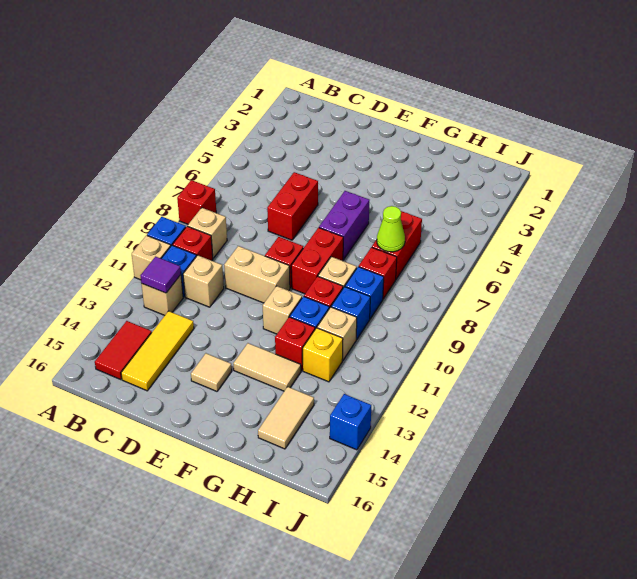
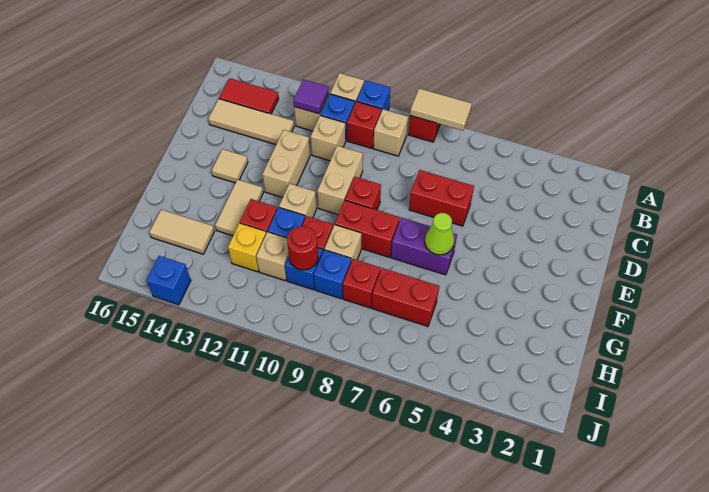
none -> tan 1x2 tile [410,88,472,131]
yellow 1x3 tile [121,311,194,391] -> tan 1x3 tile [208,99,294,145]
none -> tan 1x2 brick [262,130,310,198]
lime 1x1 cone [377,206,405,252] -> lime 1x1 cone moved to [425,213,454,255]
none -> red 1x1 round brick [287,226,318,270]

